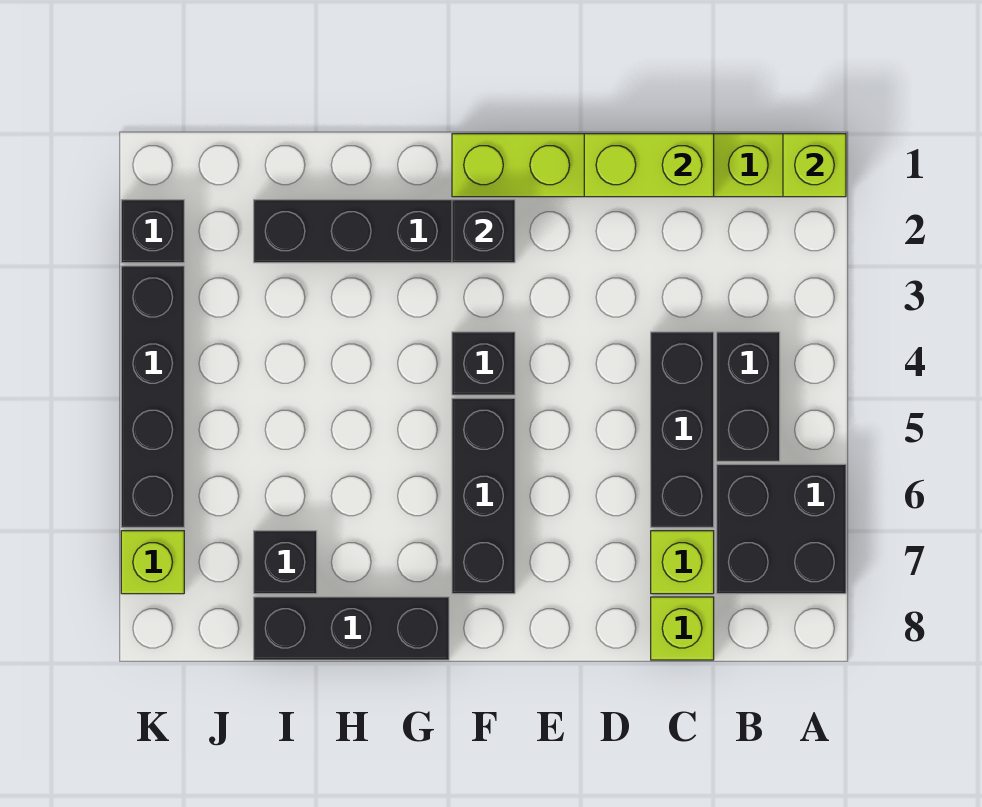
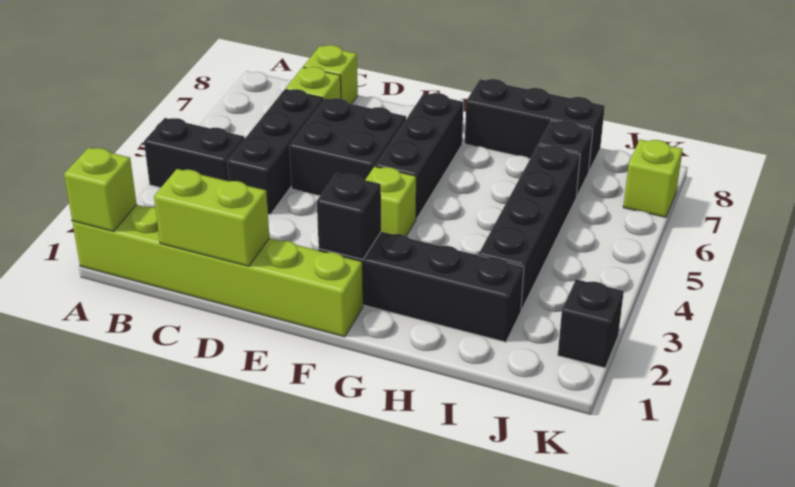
black 2x2 brick [717,464,846,594] -> black 2x2 brick moved to [289,98,406,196]
black 1x2 brick [717,332,780,461] -> black 1x2 brick turned to [144,118,245,188]
black 1x1 brick [452,332,515,395] -> lime 1x1 brick [365,167,416,236]
black 1x4 brick [121,266,184,527] -> black 1x4 brick moved to [479,145,580,310]

